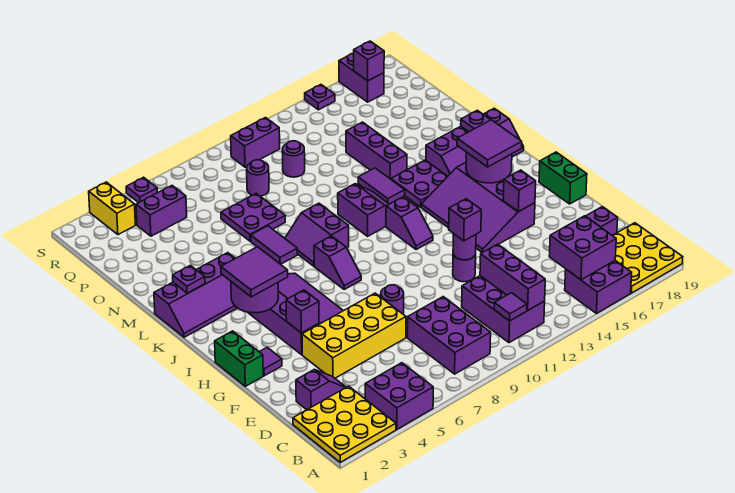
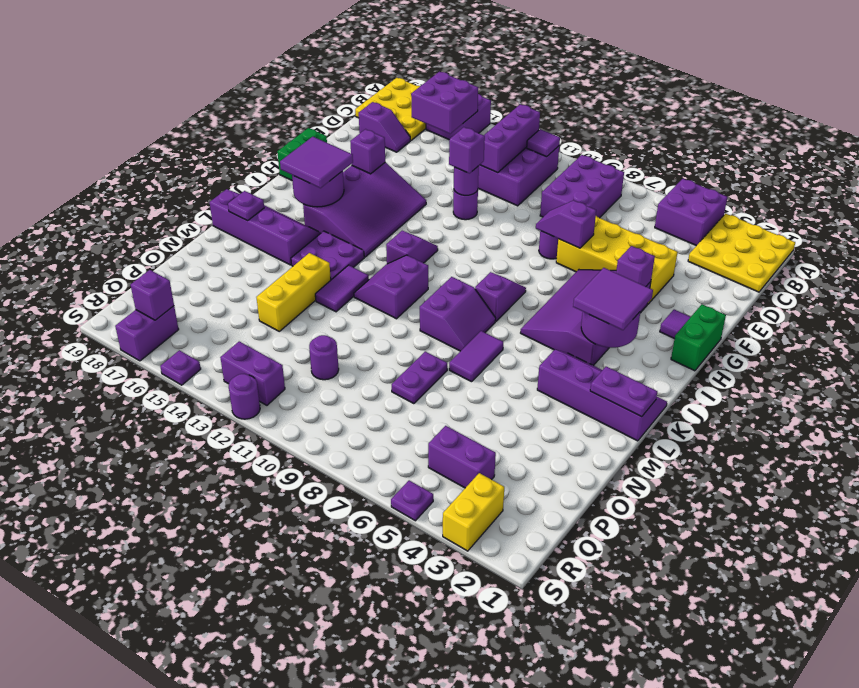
purple 1x2 slope [296,369,346,410] -> purple 1x2 slope moved to [536,200,596,248]
purple 1x1 plate [173,265,205,293] -> purple 1x2 plate [590,366,657,417]
purple 1x3 brick [346,122,407,179] -> yellow 1x3 brick [256,253,331,331]
purple 2x2 plate [221,193,285,241] -> purple 1x2 plate [392,351,447,404]
purple 1x1 round brick [247,160,269,196] -> purple 1x1 round brick moved to [229,374,260,419]
purple 1x2 brick [231,118,280,167] -> purple 1x2 brick moved to [220,341,285,405]

